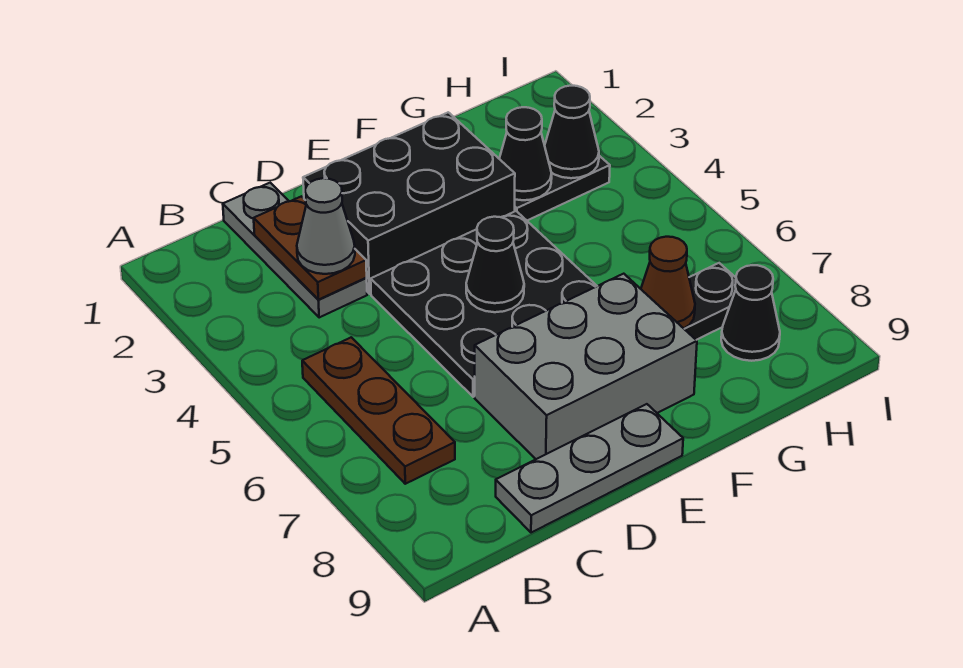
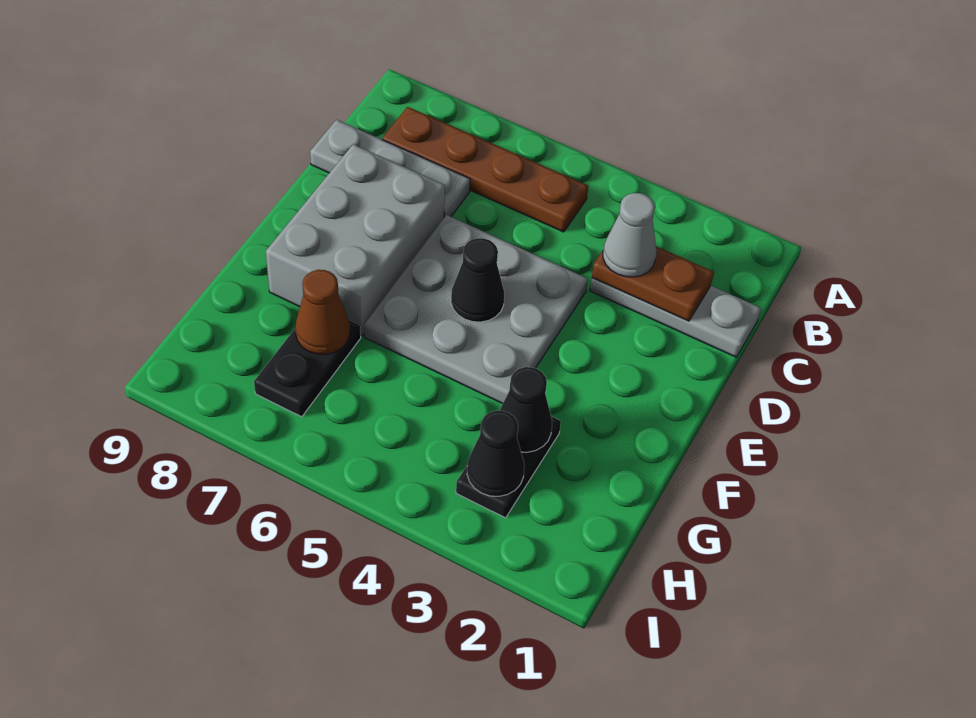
brown 1x3 plate [302,337,455,484] -> brown 1x4 plate [382,107,588,232]
grey 1x3 plate [496,404,683,533] -> grey 1x3 plate turned to [310,120,470,217]
black 2x3 brick [303,112,515,294] -> none
black 3x3 plate [371,211,597,397] -> grey 3x3 plate [364,215,588,404]
black 1x1 cone [721,265,780,361] -> none

